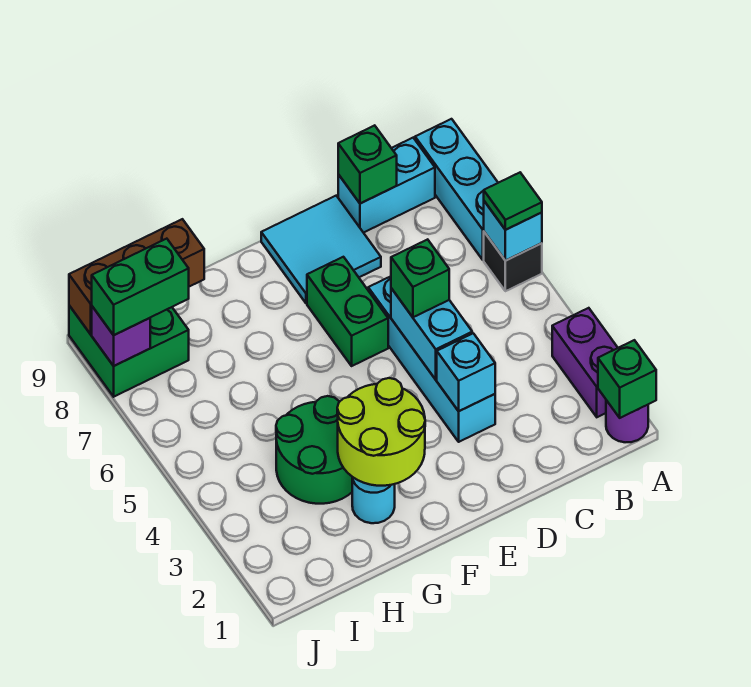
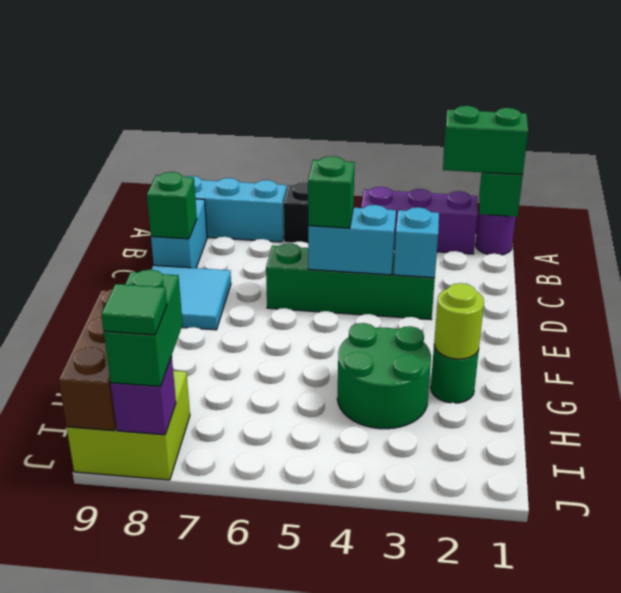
purple 1x2 brick [552,308,618,417] -> purple 1x3 brick [361,187,478,254]
cyan 1x1 brick [484,201,542,261] -> none
green 1x1 tile [484,173,542,230] -> green 1x1 tile moved to [101,284,167,335]
cyan 1x4 brick [368,276,495,442] -> green 1x4 brick [266,243,435,320]
green 1x2 brick [307,257,388,366] -> green 1x2 brick moved to [443,106,528,175]
lime 2x2 round brick [337,378,425,486] -> lime 1x1 round brick [434,283,484,359]
cyan 1x1 round brick [352,477,395,523] -> green 1x1 round brick [431,346,479,403]
green 2x2 brick [69,306,189,397] -> lime 2x2 brick [67,371,190,480]

